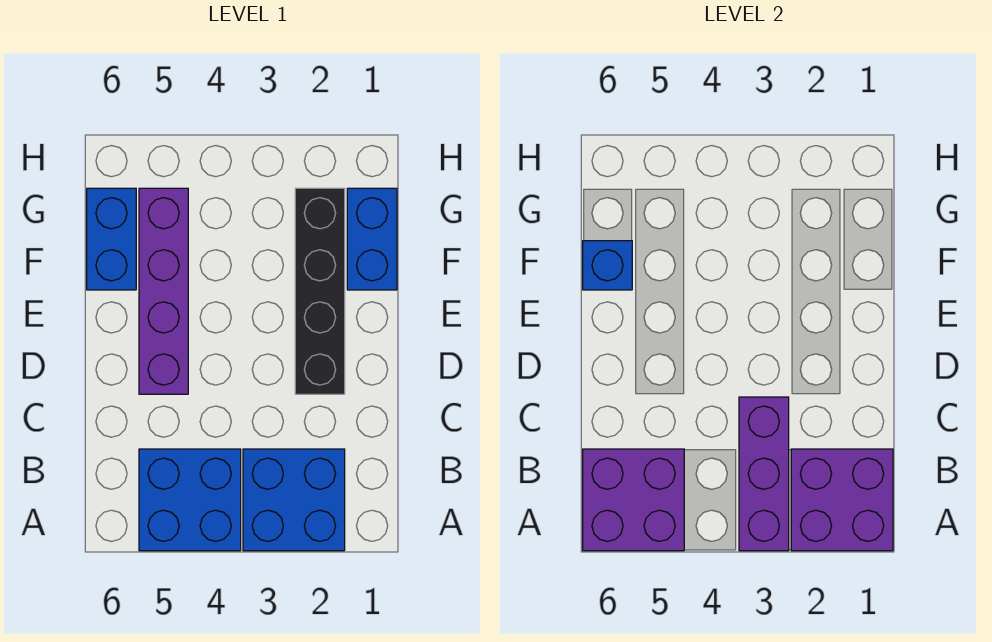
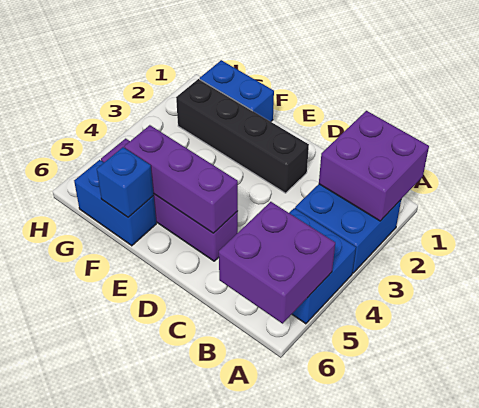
purple 1x3 brick [739,397,789,551] -> purple 1x3 brick moved to [124,125,238,233]

